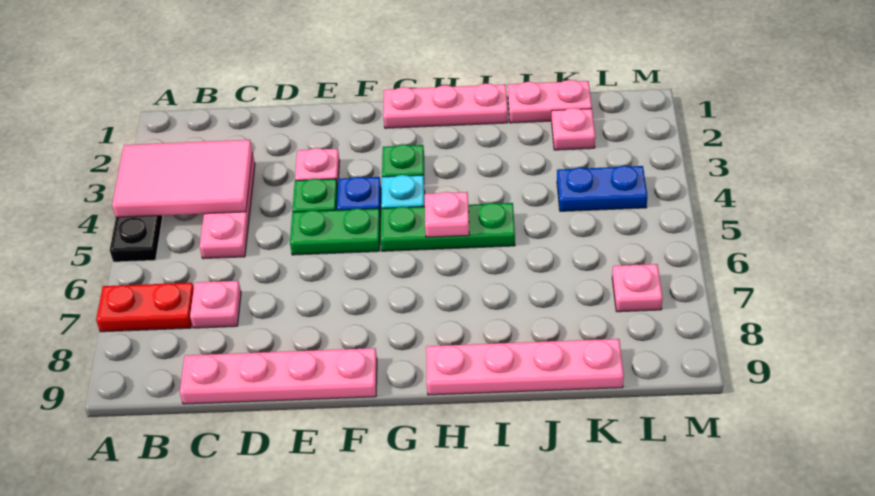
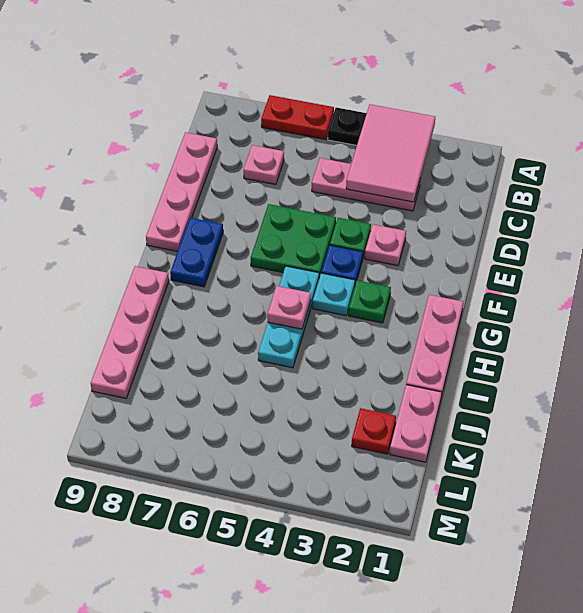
red 1x2 plate [96,283,194,332] -> red 1x2 plate turned to [261,95,334,140]
green 1x2 plate [290,208,380,255] -> green 2x2 plate [251,204,336,278]
green 1x3 plate [381,203,515,251] -> cyan 1x3 plate [258,266,319,368]
pink 1x1 plate [552,108,595,150] -> red 1x1 plate [352,408,396,454]
blue 1x2 plate [557,166,647,211] -> blue 1x2 plate moved to [170,218,223,287]
pink 1x1 plate [612,264,663,312] -> none

